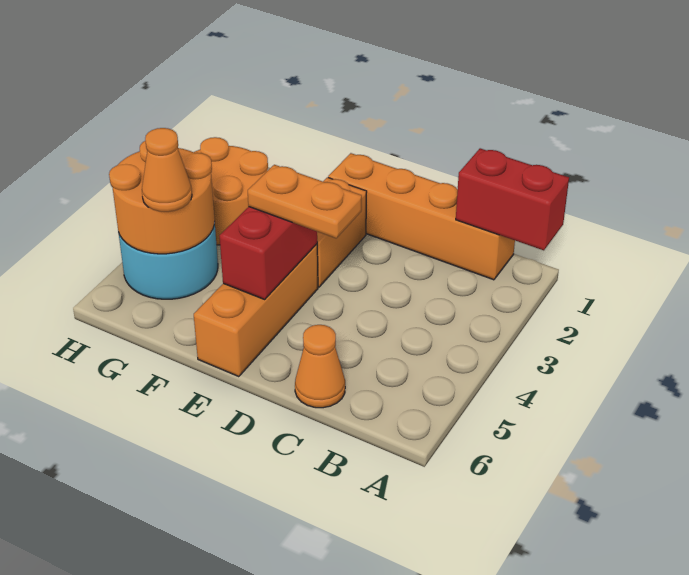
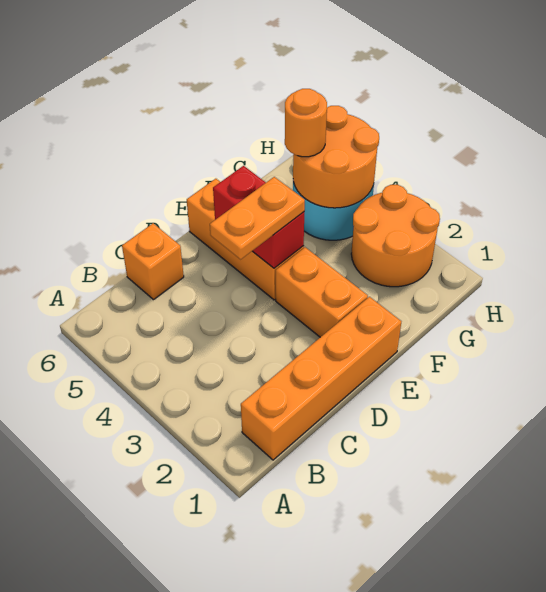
red 1x2 brick [456,148,569,250] -> none
orange 1x1 cone [295,325,345,408] -> orange 1x1 brick [122,223,184,300]
orange 1x1 cone [142,128,192,212] -> orange 1x1 round brick [285,89,327,157]

